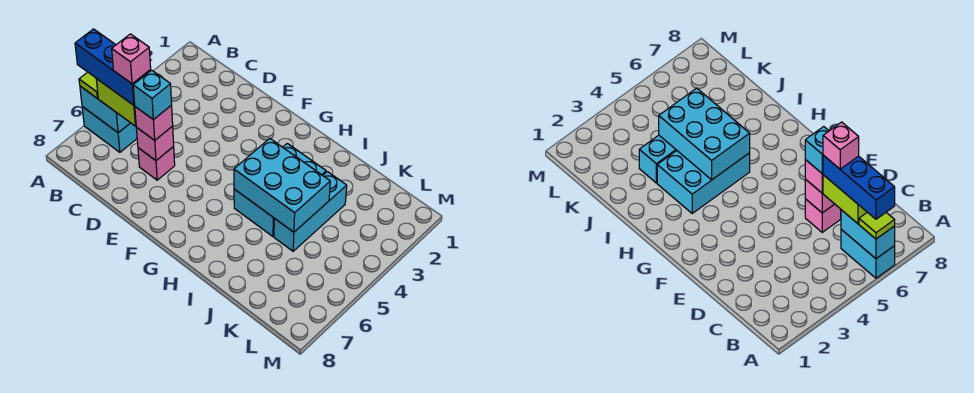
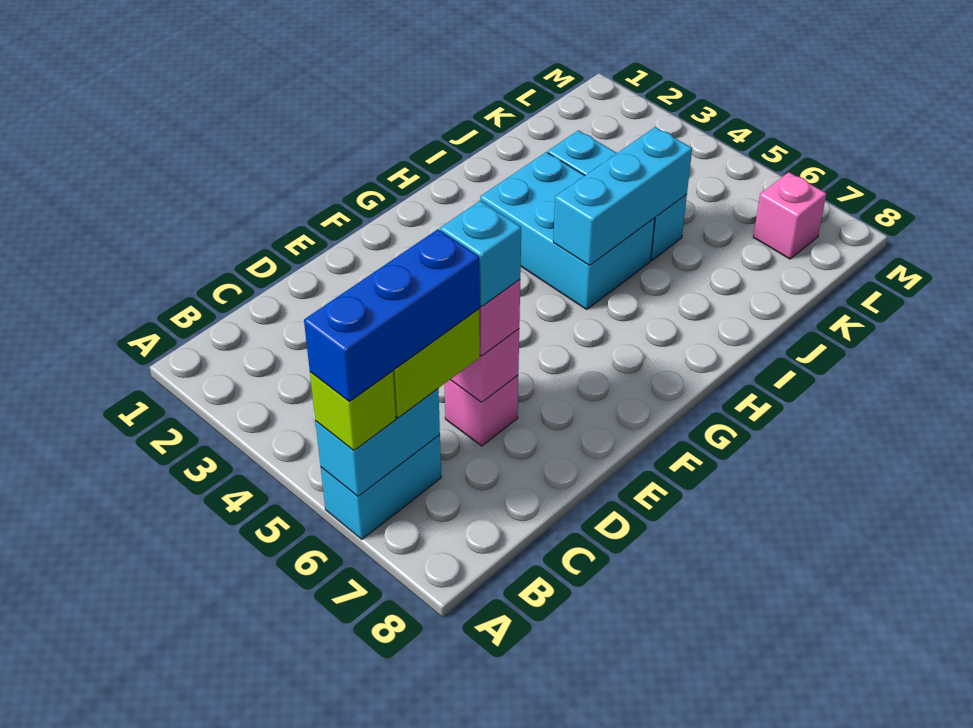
lime 1x1 tile [79,72,98,99] -> lime 1x1 brick [310,371,396,450]
pink 1x1 brick [112,34,151,84] -> pink 1x1 brick moved to [753,172,826,259]
cyan 2x3 brick [234,139,330,232] -> cyan 1x3 brick [553,127,692,265]

